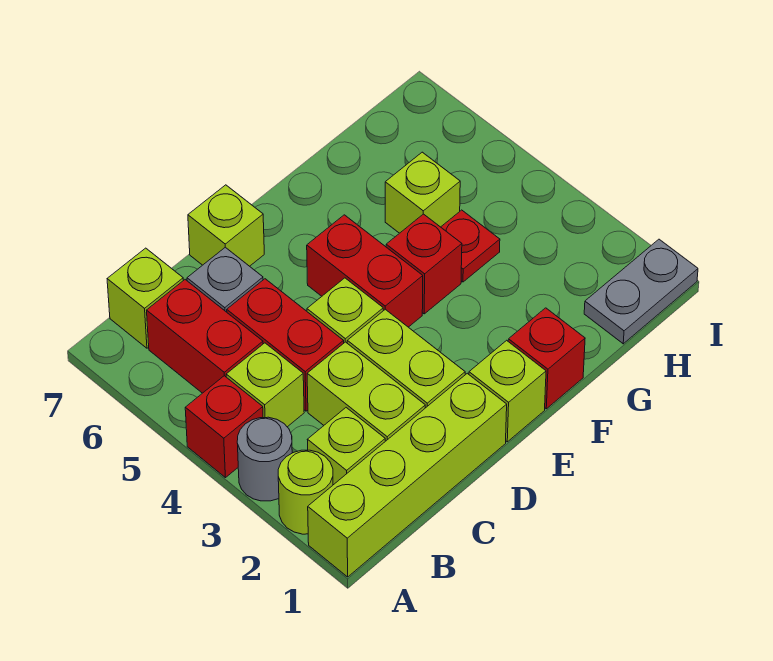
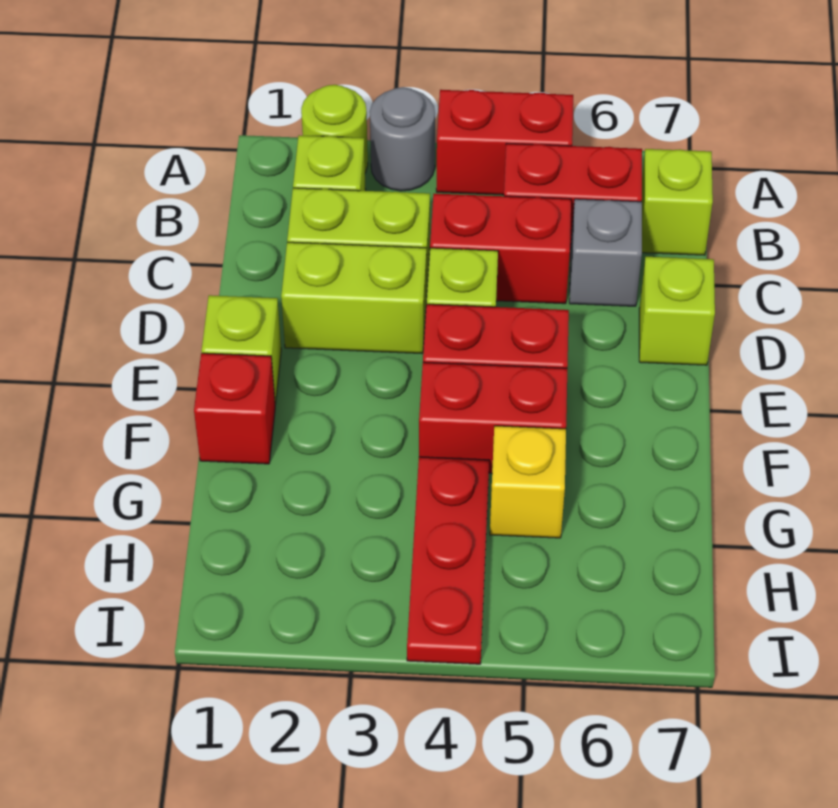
lime 1x4 brick [308,373,507,577] -> none
red 1x1 brick [185,376,263,478] -> red 1x2 brick [436,90,573,195]
lime 1x1 brick [226,343,304,427] -> none
red 1x1 brick [386,214,462,314] -> red 1x2 brick [419,362,567,473]
red 1x1 plate [441,210,500,282] -> red 1x3 plate [407,457,489,664]
lime 1x1 brick [385,152,460,233] -> yellow 1x1 brick [490,426,566,538]
grey 1x2 plate [584,239,698,344] -> none

